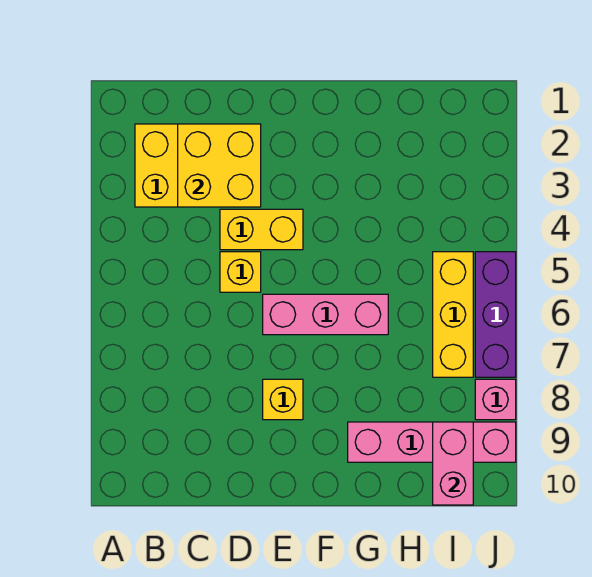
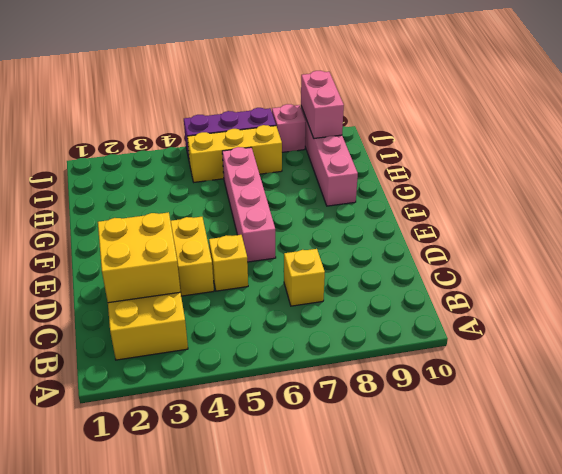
pink 1x3 brick [263,294,388,335] -> pink 1x4 brick [222,147,276,262]
yellow 1x1 brick [263,379,303,420] -> yellow 1x1 brick moved to [284,249,325,306]
pink 1x2 brick [433,422,473,505] -> pink 1x2 brick turned to [301,71,344,138]

